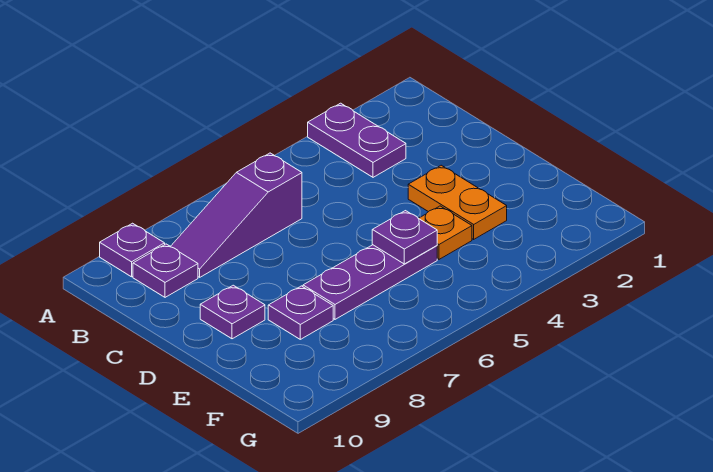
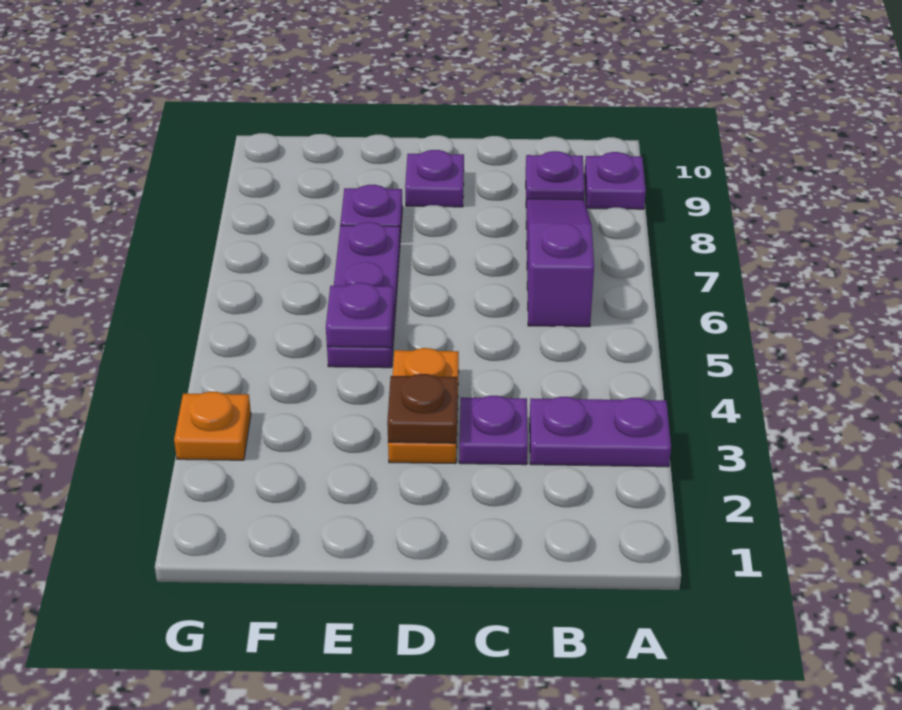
none -> purple 1x1 plate [459,396,528,465]
orange 1x2 plate [408,165,507,239] -> orange 1x2 plate turned to [388,348,459,464]
none -> brown 1x1 plate [387,374,457,443]
orange 1x1 plate [419,206,472,259] -> orange 1x1 plate moved to [174,392,251,460]

